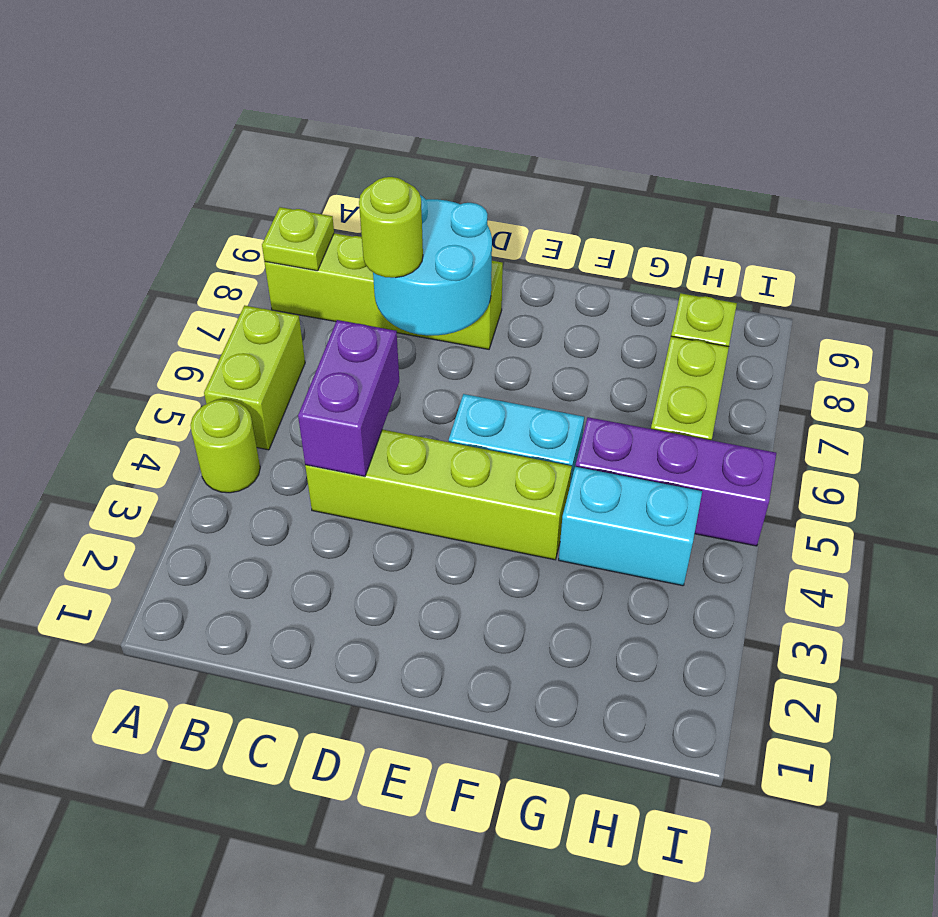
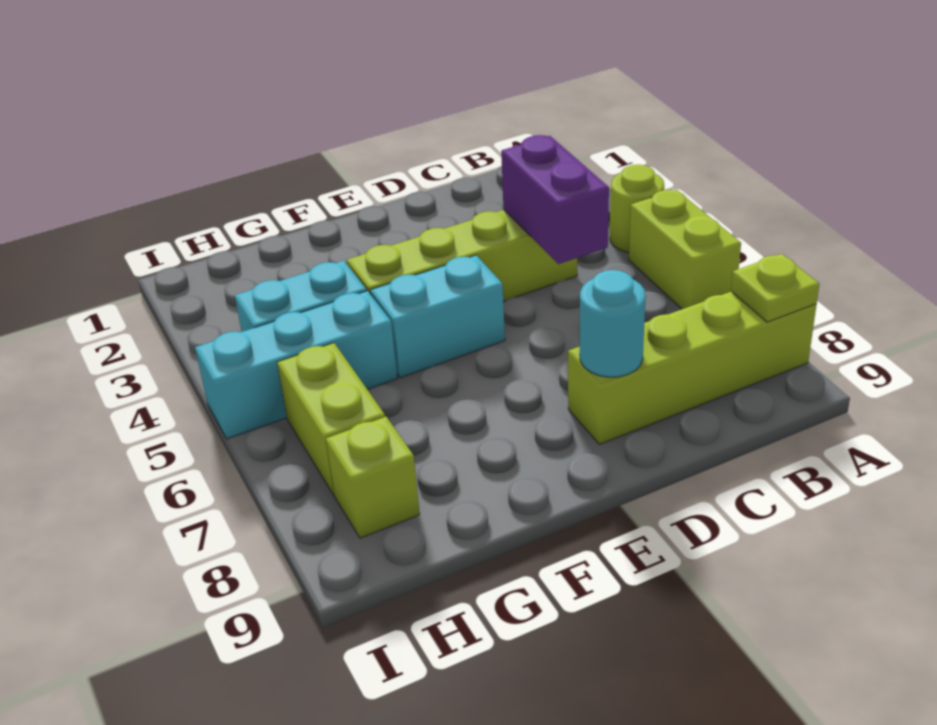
cyan 2x2 round brick [373,195,492,335] -> cyan 1x1 round brick [580,270,646,377]
lime 1x1 round brick [359,177,423,278] -> none
purple 1x3 brick [575,417,776,546] -> cyan 1x3 brick [195,291,397,439]

